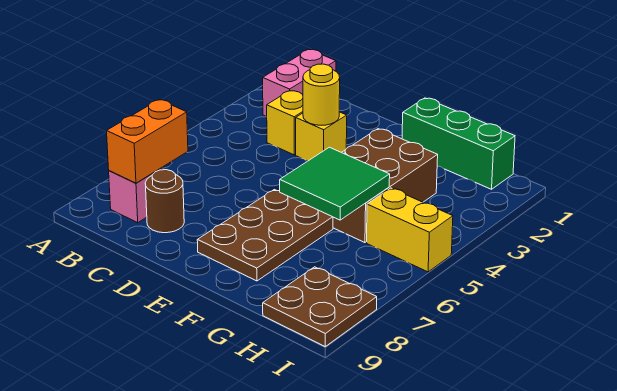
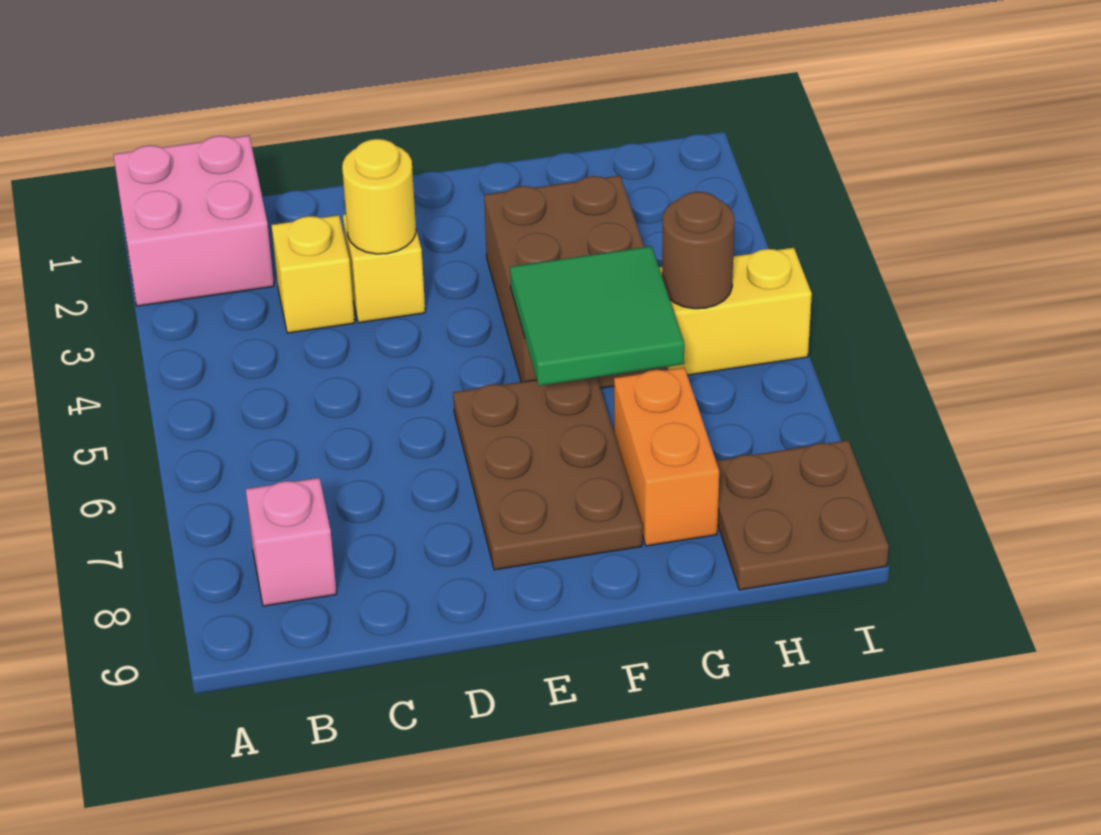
pink 1x2 brick [263,50,336,117] -> pink 2x2 brick [113,135,274,306]
orange 1x2 brick [107,100,188,183] -> orange 1x2 brick moved to [614,367,719,546]
brown 1x1 round brick [145,170,184,233] -> brown 1x1 round brick moved to [662,192,734,309]
green 1x3 brick [402,98,515,189] -> none

